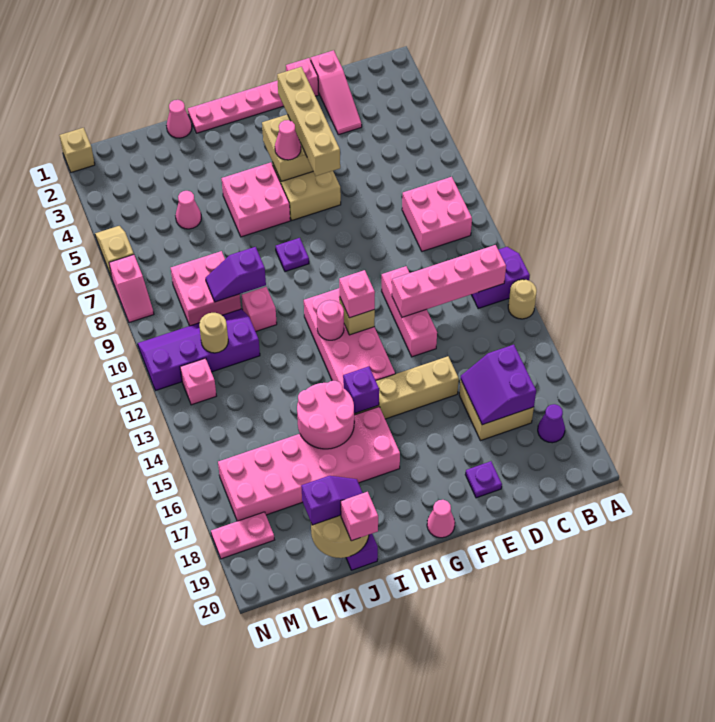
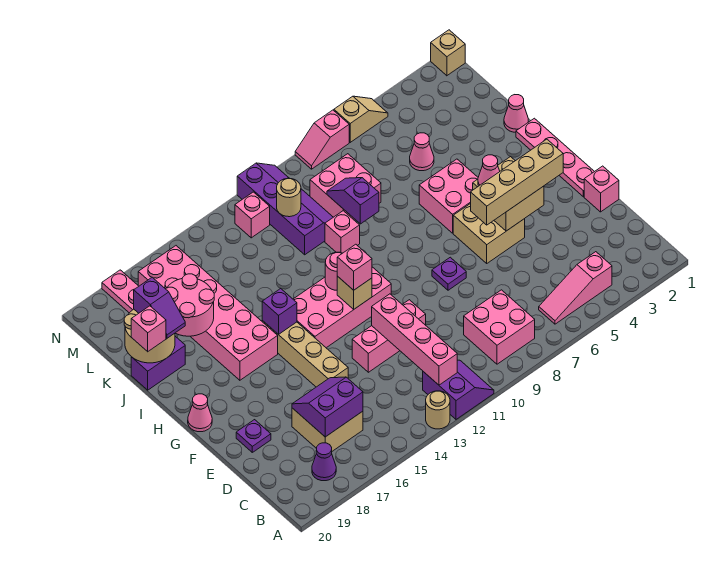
pink 1x3 slope [310,50,362,135] -> pink 1x3 slope moved to [539,252,612,324]
purple 1x1 plate [276,238,309,272] -> purple 1x1 plate moved to [432,257,466,290]
pink 2x2 round brick [297,381,354,449] -> pink 2x2 round brick moved to [166,274,214,336]

